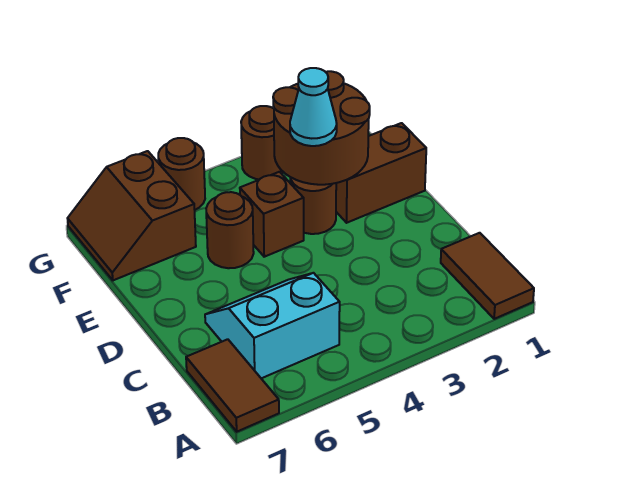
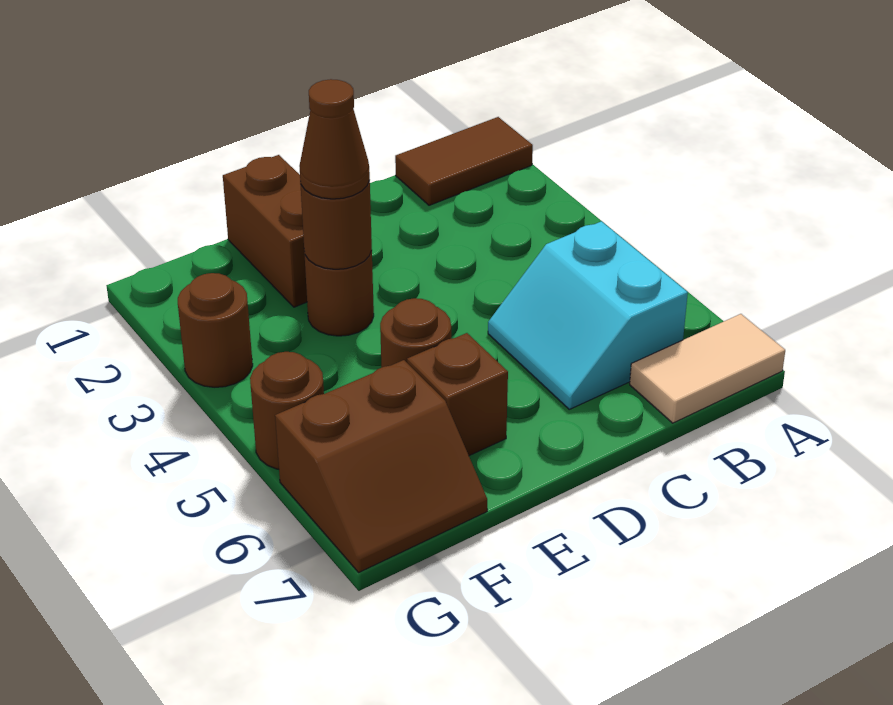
brown 1x2 tile [186,339,279,432] -> tan 1x2 tile [630,314,785,423]
brown 2x2 round brick [273,71,370,185] -> brown 1x1 round brick [300,180,372,269]
cyan 1x1 cone [290,68,337,146] -> brown 1x1 cone [299,79,370,199]
brown 1x1 brick [240,172,304,257] -> brown 1x1 brick moved to [407,333,508,456]

